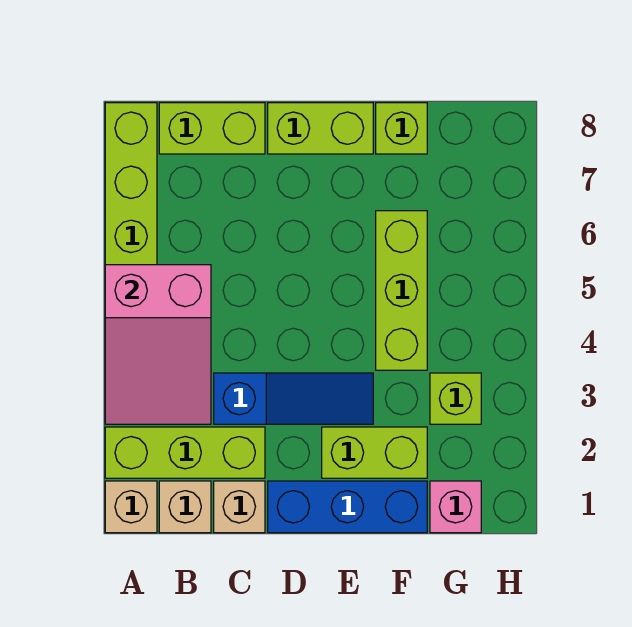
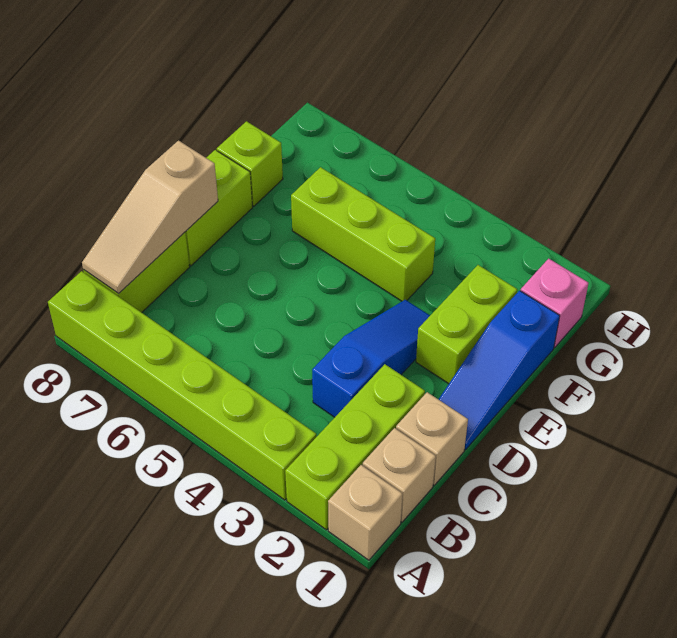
pink 2x3 slope [105,265,211,424] -> none
none -> tan 1x3 slope [82,141,218,294]
blue 1x3 brick [268,481,427,533] -> blue 1x3 slope [439,291,560,449]
lime 1x1 brick [430,373,481,424] -> none

